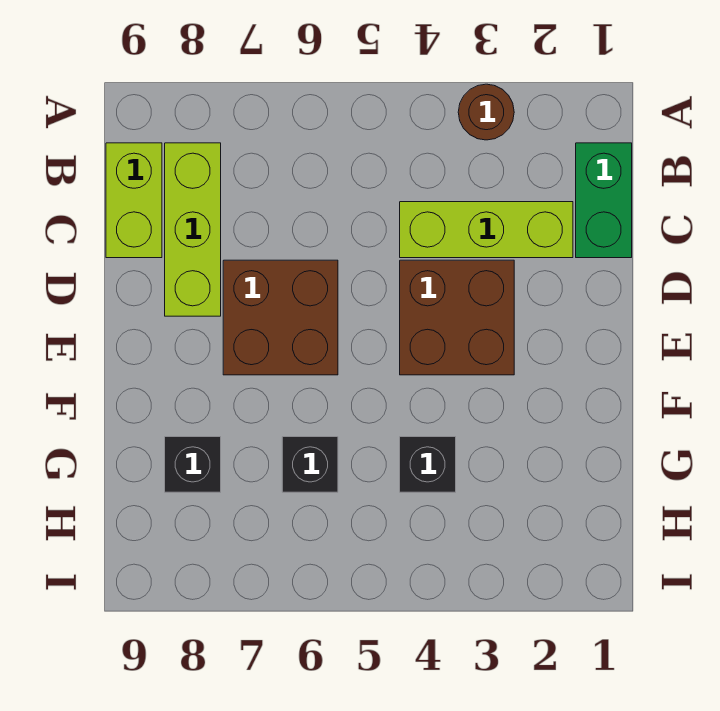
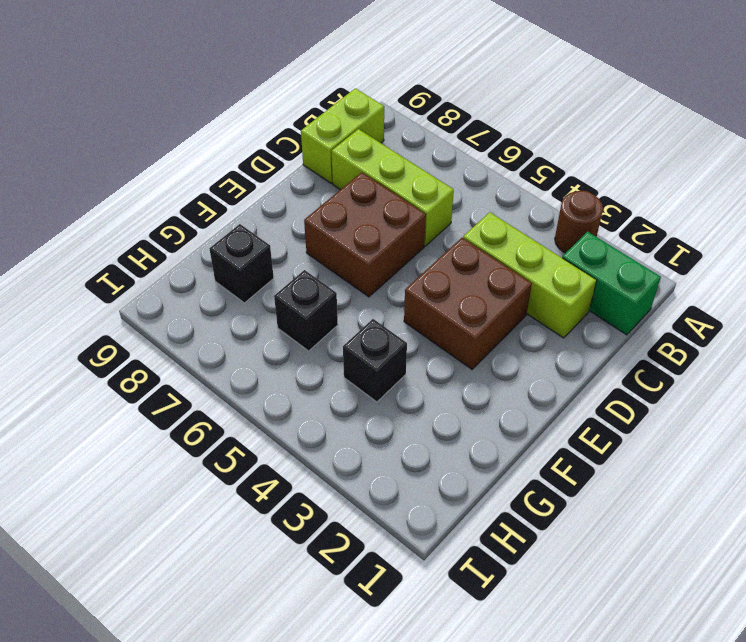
green 1x2 brick [576,143,632,258] -> green 1x2 brick turned to [562,232,661,335]
lime 1x3 brick [165,143,221,316] -> lime 1x3 brick turned to [332,129,454,246]

